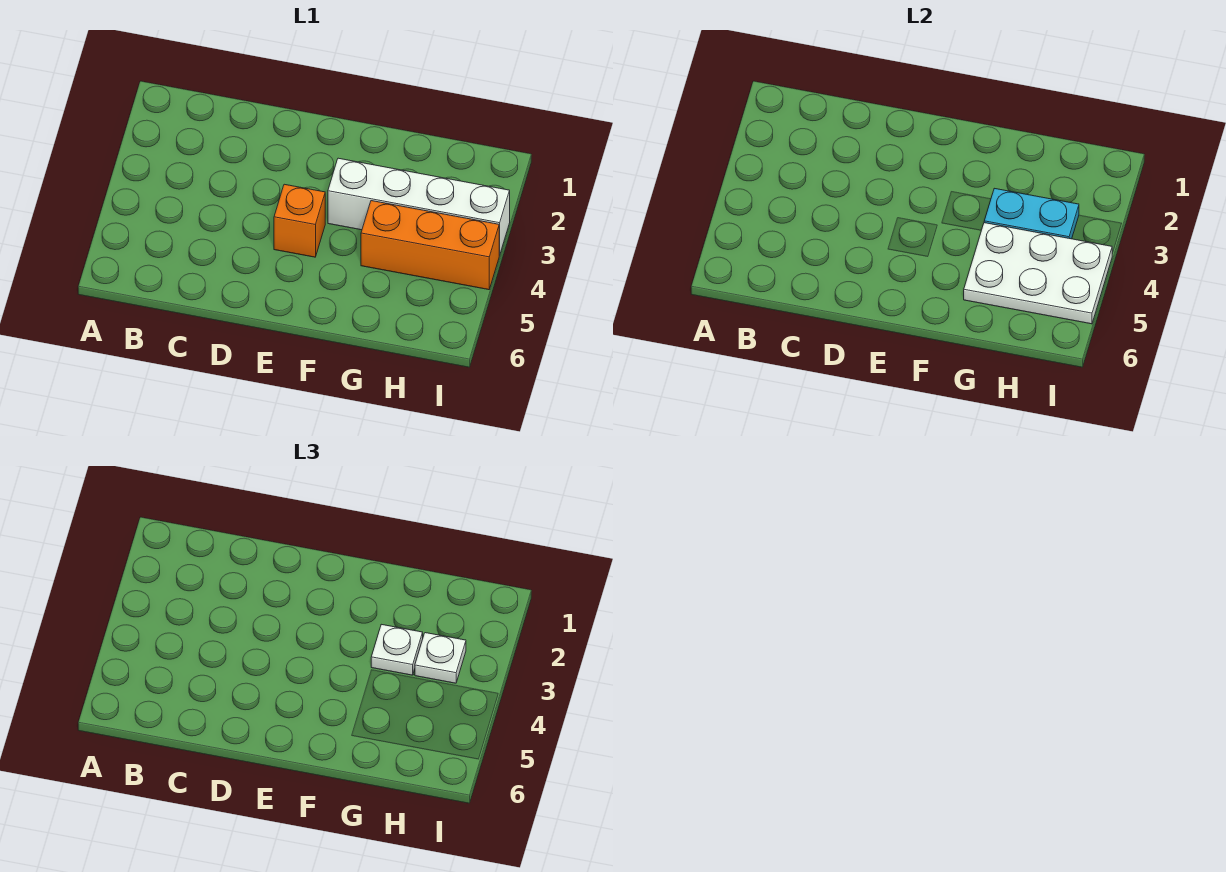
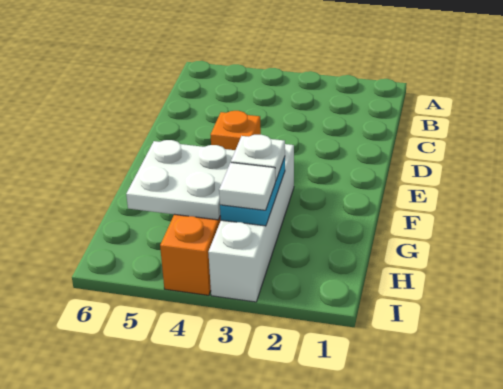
white 2x3 plate [964,223,1112,324] -> white 2x2 plate [126,140,235,220]
white 1x1 plate [415,633,466,683] -> white 1x1 tile [219,163,275,210]

